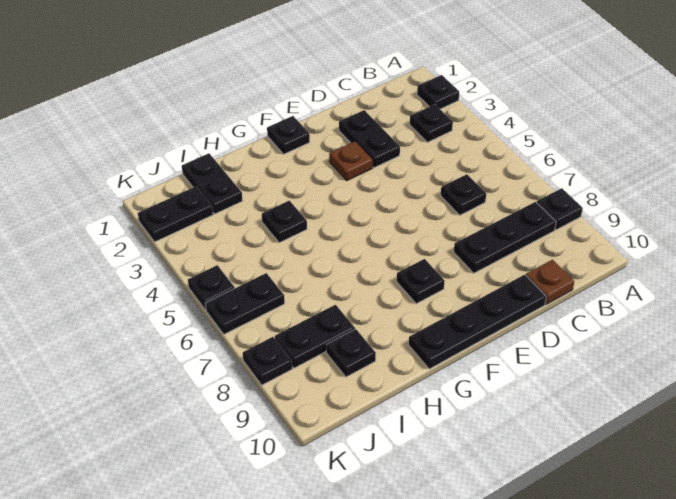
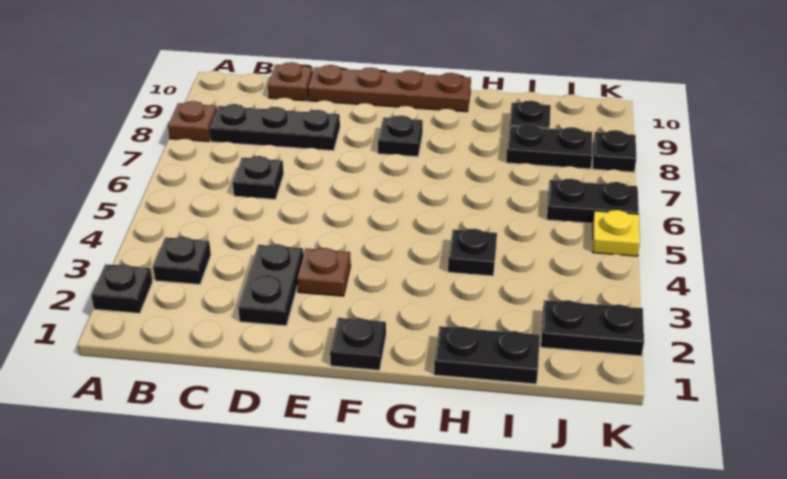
black 1x1 plate [537,188,583,230] -> brown 1x1 plate [168,101,217,142]
black 1x4 plate [409,275,546,369] -> brown 1x4 plate [308,65,471,112]
black 1x2 plate [182,153,243,214] -> black 1x2 plate turned to [434,326,540,384]
black 1x1 plate [188,265,235,310] -> yellow 1x1 plate [593,210,640,256]

